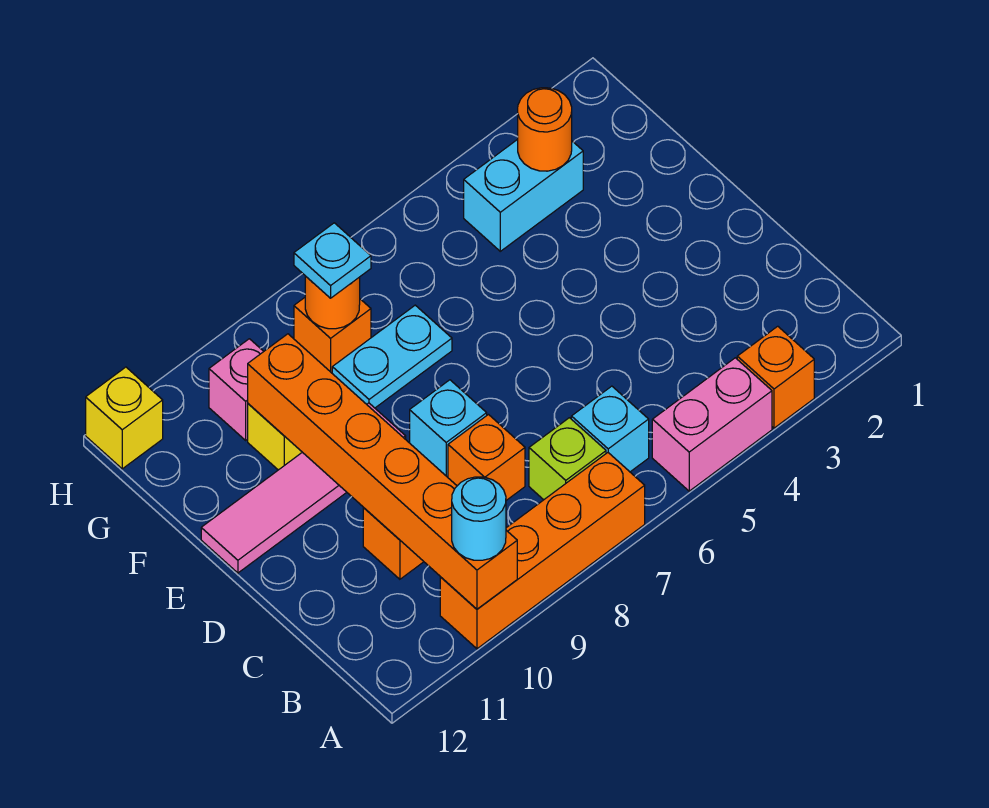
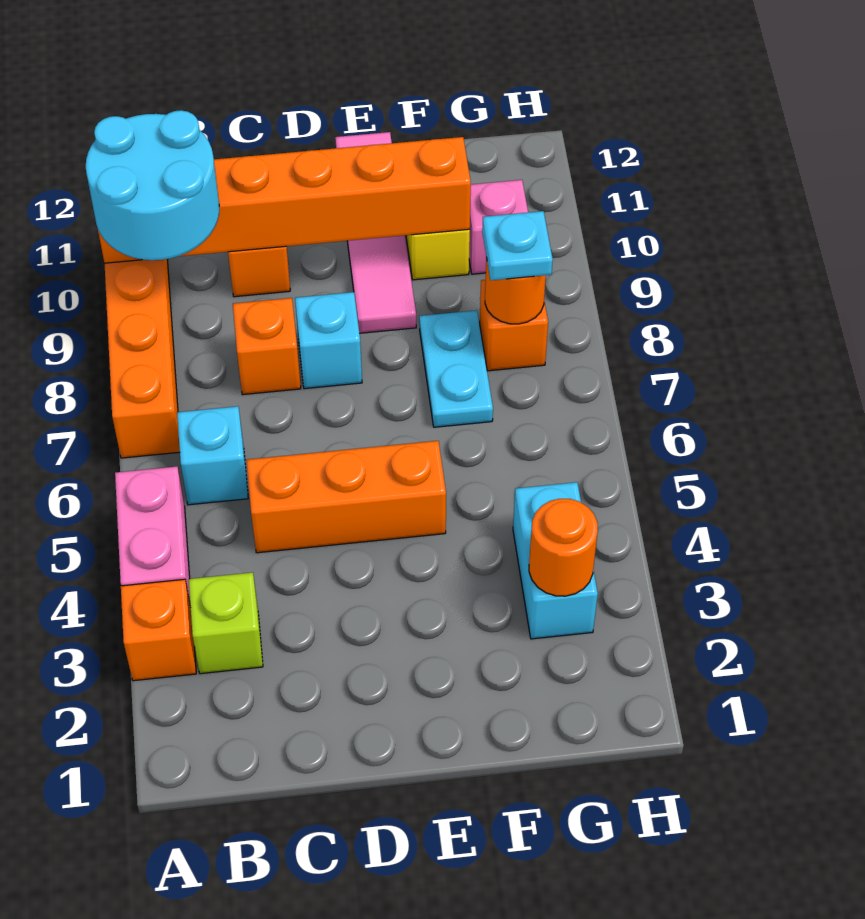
cyan 1x1 round brick [452,477,506,560] -> cyan 2x2 round brick [86,110,219,260]
lime 1x1 brick [529,418,606,500] -> lime 1x1 brick moved to [189,572,263,674]
none -> orange 1x3 brick [246,441,446,553]
yellow 1x1 brick [86,367,163,469] -> none

